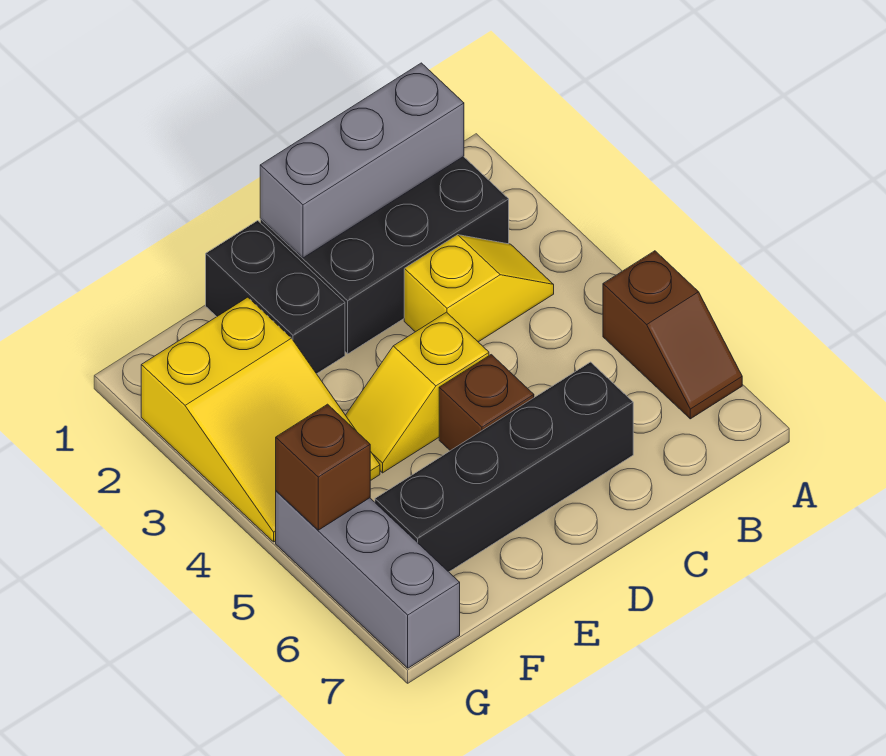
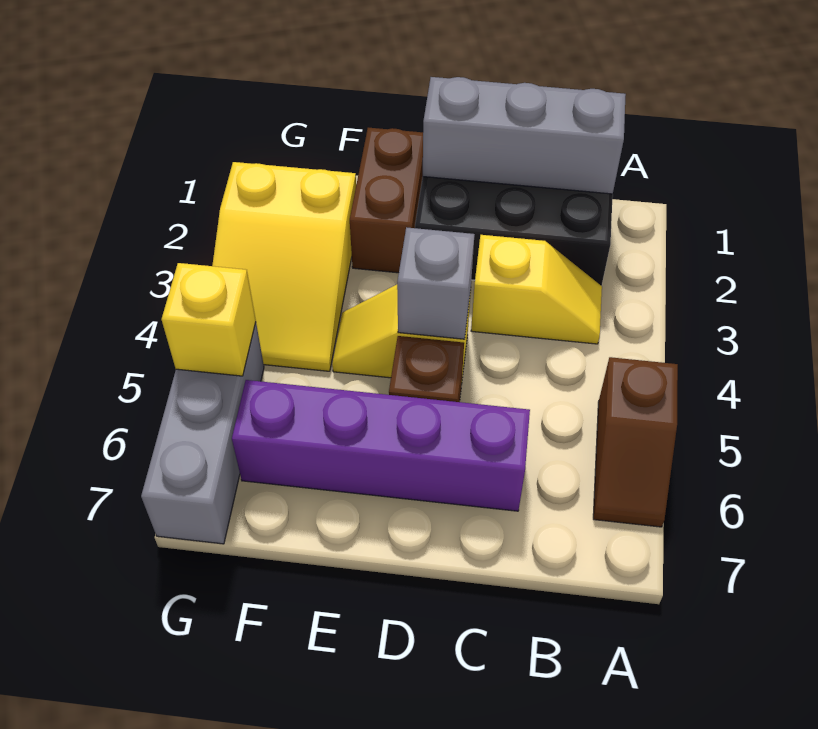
black 1x4 brick [375,362,633,572] -> purple 1x4 brick [232,380,530,511]
none -> grey 1x1 brick [397,227,475,339]
black 1x2 brick [206,221,345,374] -> brown 1x2 brick [350,128,423,273]
brown 1x1 brick [276,404,370,530] -> yellow 1x1 brick [162,263,256,376]

